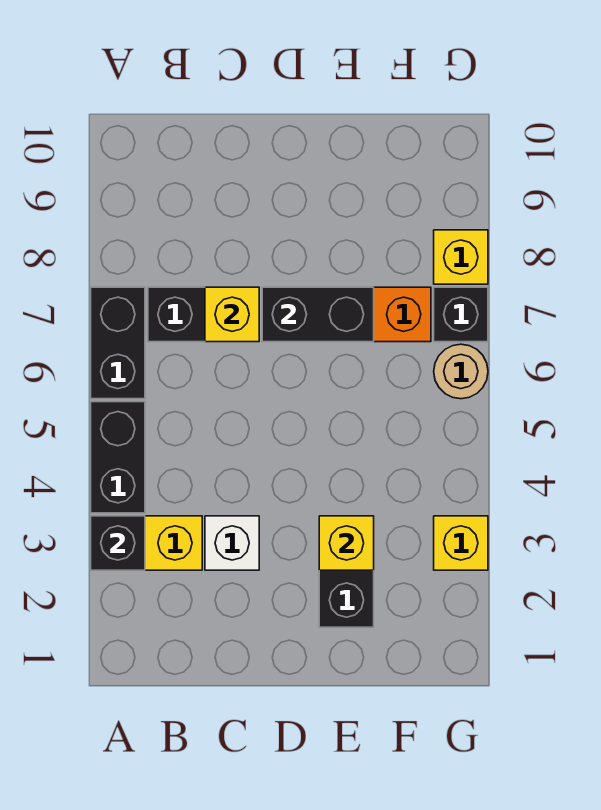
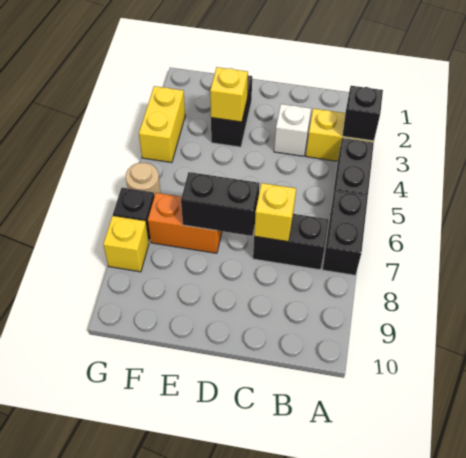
yellow 1x1 brick [434,516,488,570] -> yellow 1x2 brick [139,86,185,163]

